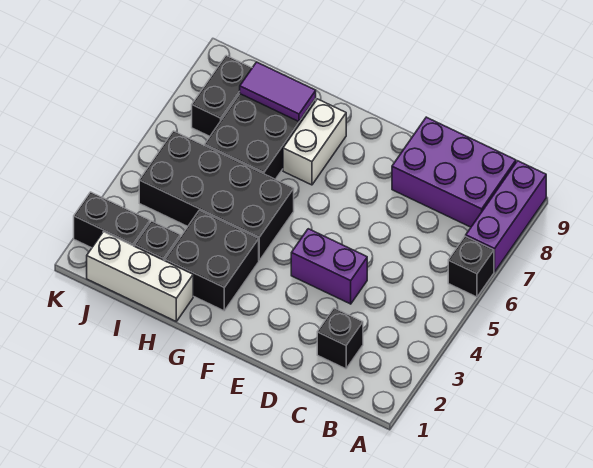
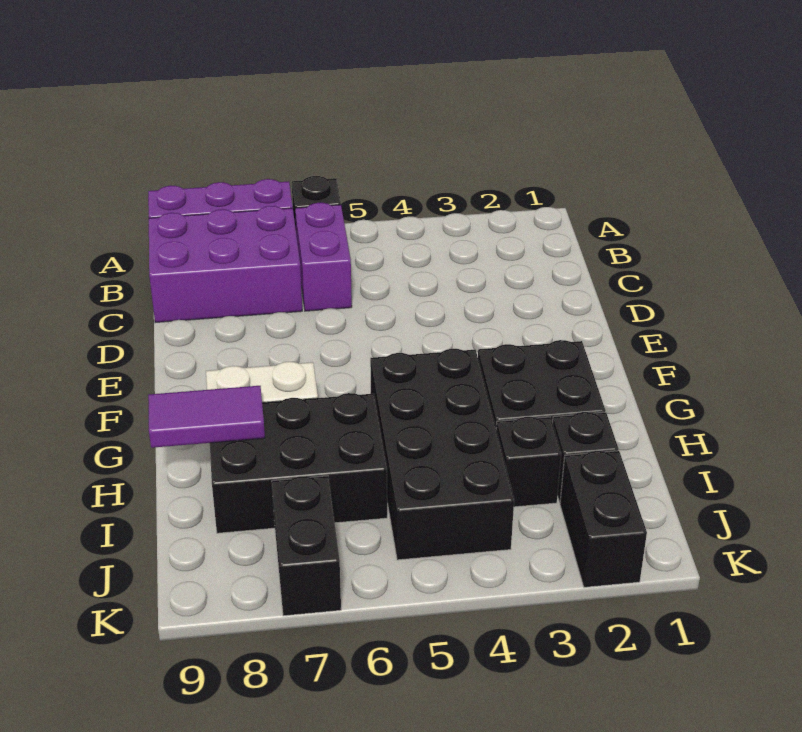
purple 2x3 brick [392,117,516,227] -> purple 2x3 brick turned to [149,206,302,323]
black 1x1 brick [317,308,363,369] -> black 1x1 brick moved to [496,417,561,507]
purple 1x2 brick [291,229,367,304] -> purple 1x2 brick moved to [295,203,352,311]
white 1x3 brick [87,232,193,321] -> none
purple 1x2 tile [240,62,316,122] -> purple 1x2 tile turned to [148,386,265,448]
black 1x2 brick [192,56,252,136] -> black 1x2 brick turned to [272,476,341,616]

